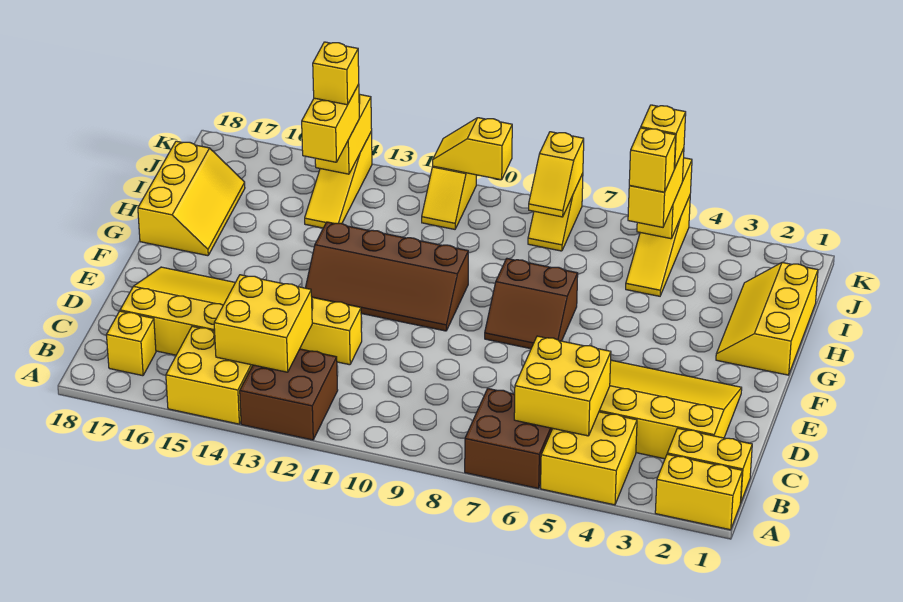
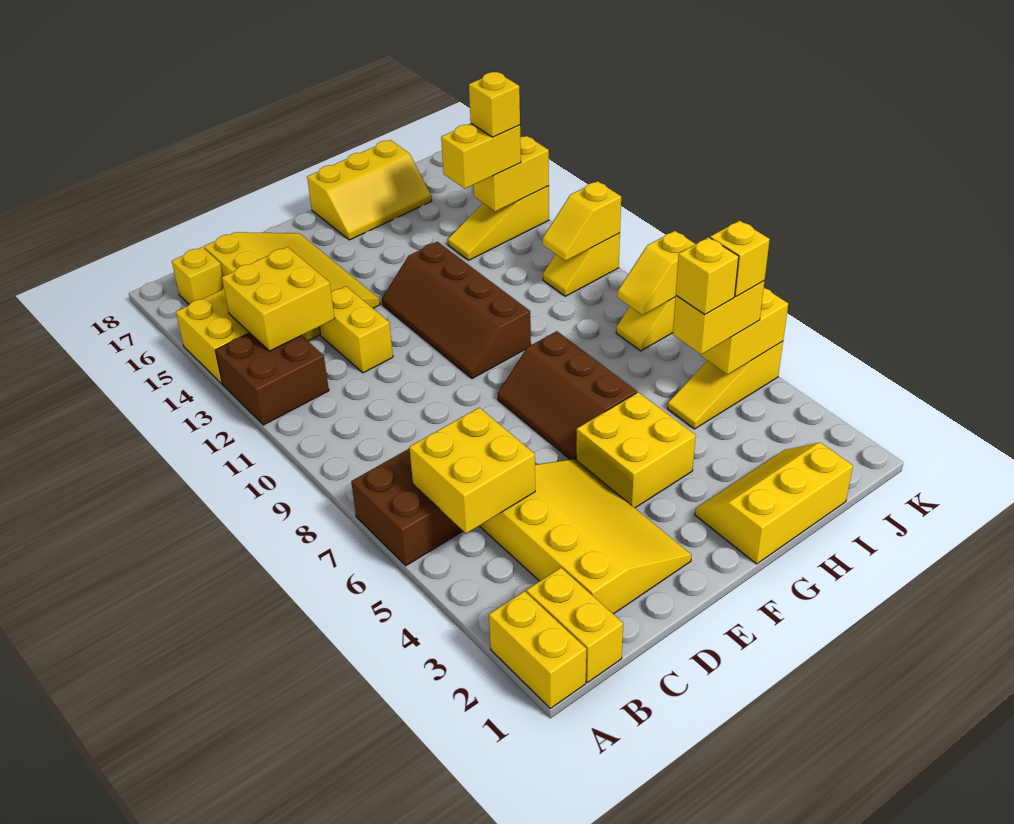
yellow 2x2 brick [541,412,637,505] -> yellow 2x2 brick moved to [576,392,696,508]
brown 2x2 slope [485,259,578,349] -> brown 2x3 slope [498,331,637,459]
yellow 1x2 slope [433,118,512,180] -> yellow 1x2 slope turned to [543,181,621,261]

